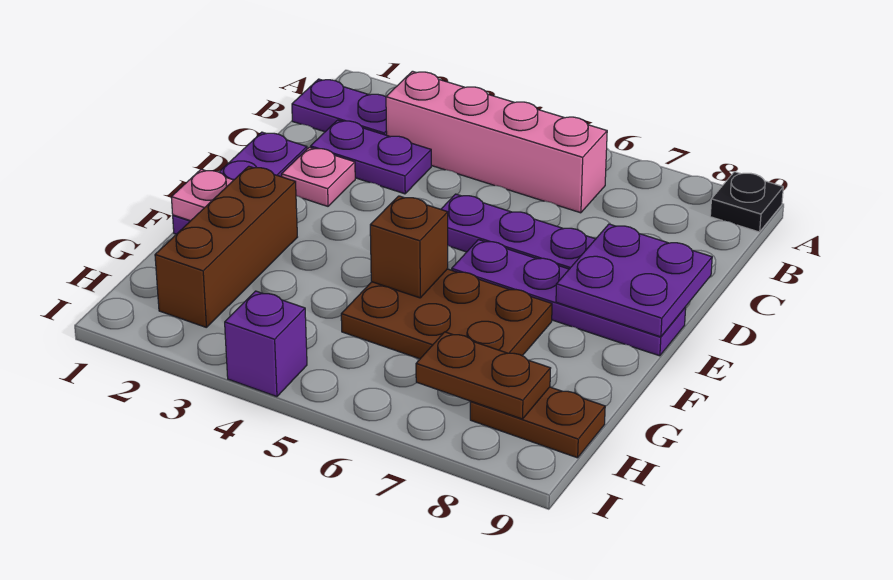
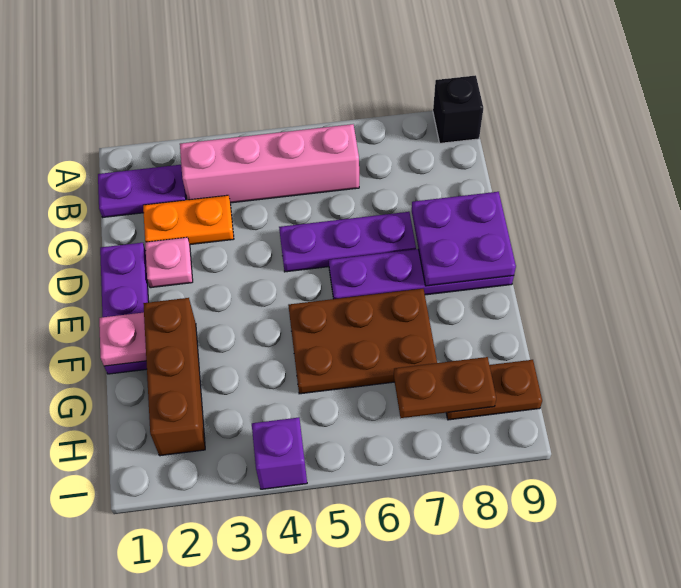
black 1x1 plate [710,172,783,232] -> black 1x1 brick [433,75,483,143]
purple 1x2 plate [311,120,431,194] -> orange 1x2 plate [143,195,234,245]
brown 1x1 brick [370,196,448,298] -> none

